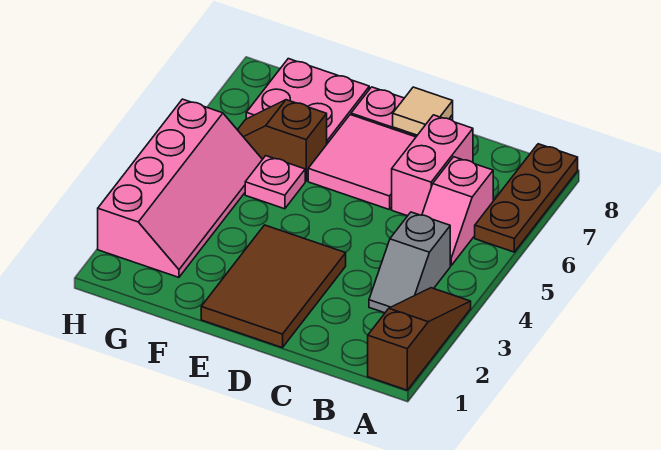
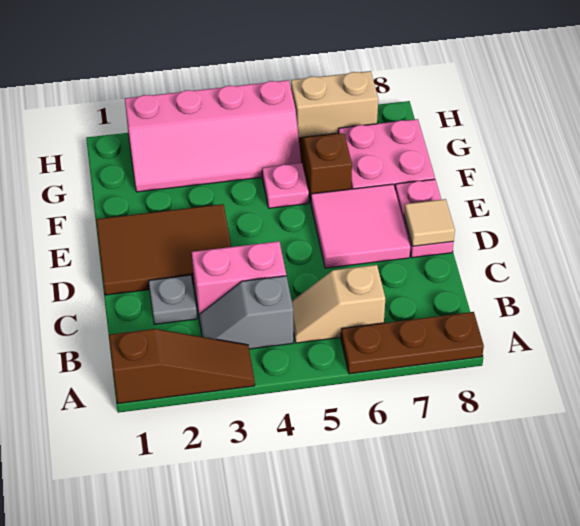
pink 1x2 slope [422,157,493,265] -> tan 1x2 slope [292,265,385,343]
none -> grey 1x1 plate [149,275,197,324]
pink 1x2 brick [392,115,473,216] -> pink 1x2 brick moved to [192,241,286,314]
none -> tan 1x2 brick [291,71,378,137]

